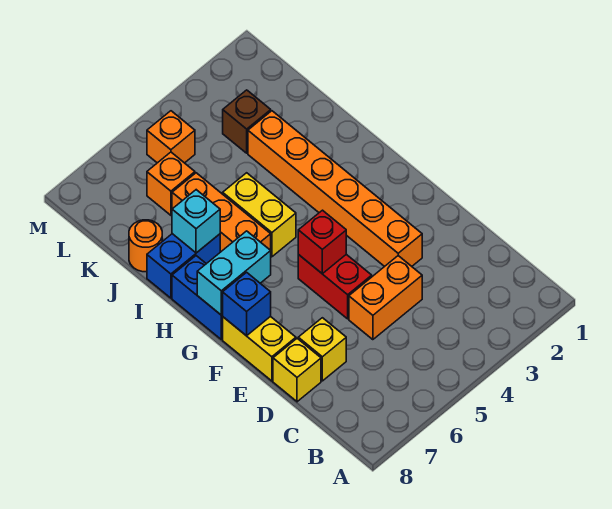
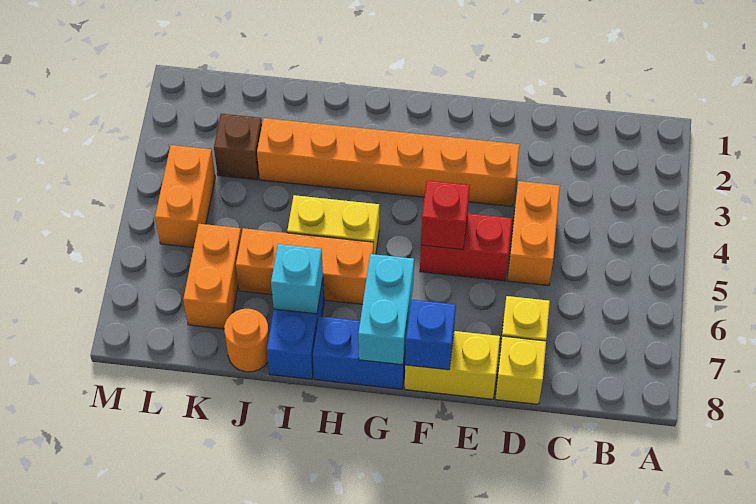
orange 1x1 brick [147,152,195,215] -> orange 1x2 brick [183,224,241,329]
orange 1x1 brick [147,111,195,163] -> orange 1x2 brick [155,145,215,248]

